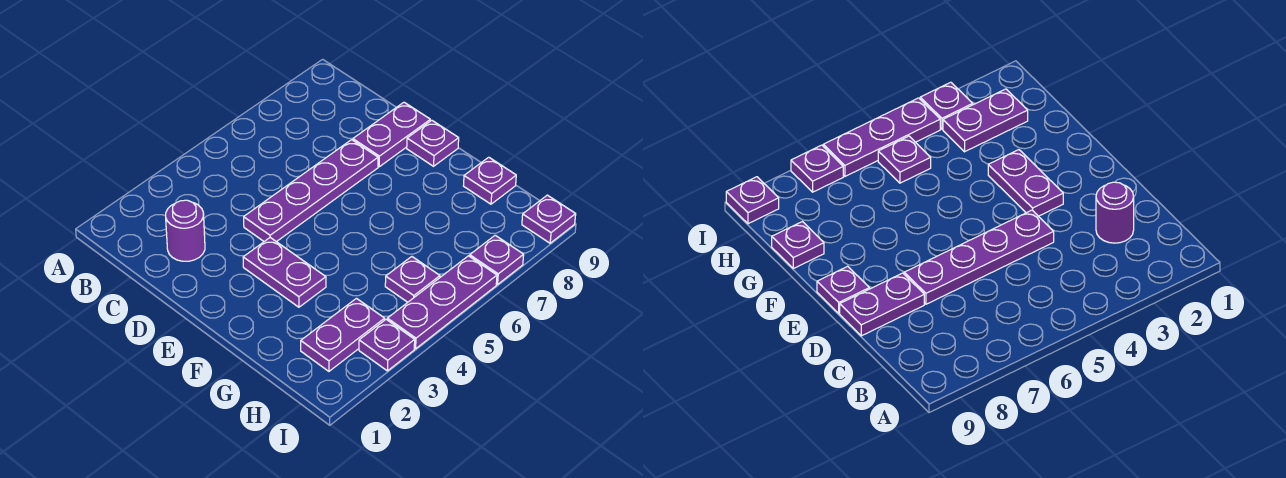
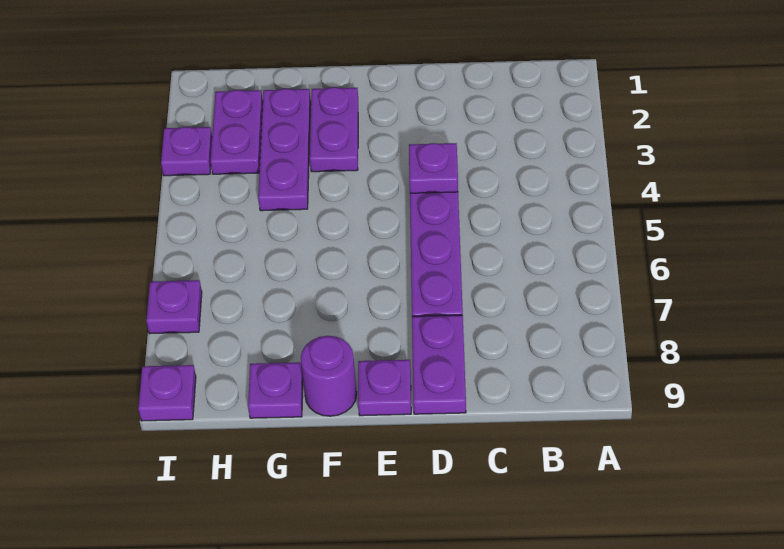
purple 1x1 round brick [166,200,205,261] -> purple 1x1 round brick moved to [301,336,357,416]
purple 1x2 plate [243,238,326,307] -> purple 1x2 plate turned to [310,87,358,172]
purple 1x1 plate [385,257,440,302] -> purple 1x1 plate moved to [409,143,458,193]
purple 1x3 plate [387,256,497,349] -> purple 1x3 plate moved to [258,89,311,211]

